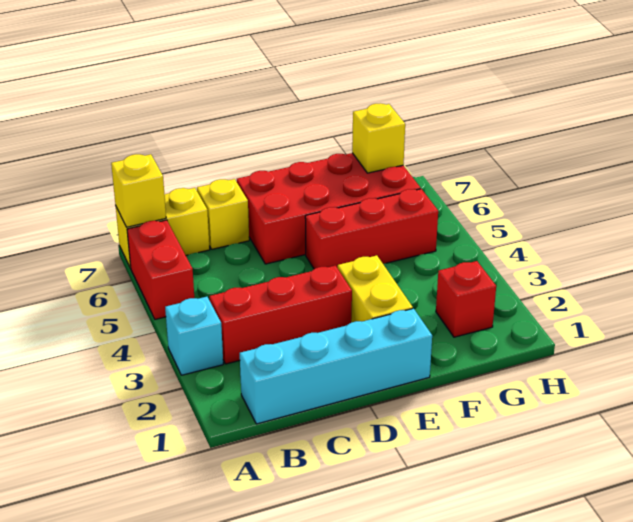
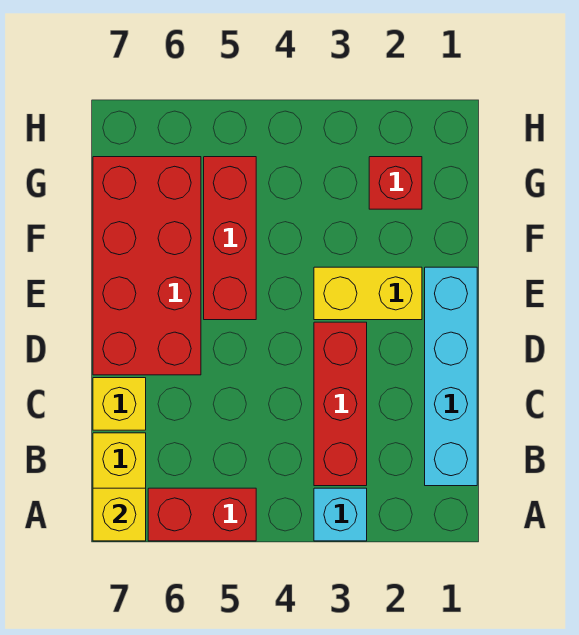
yellow 1x1 brick [352,103,405,173] -> none

